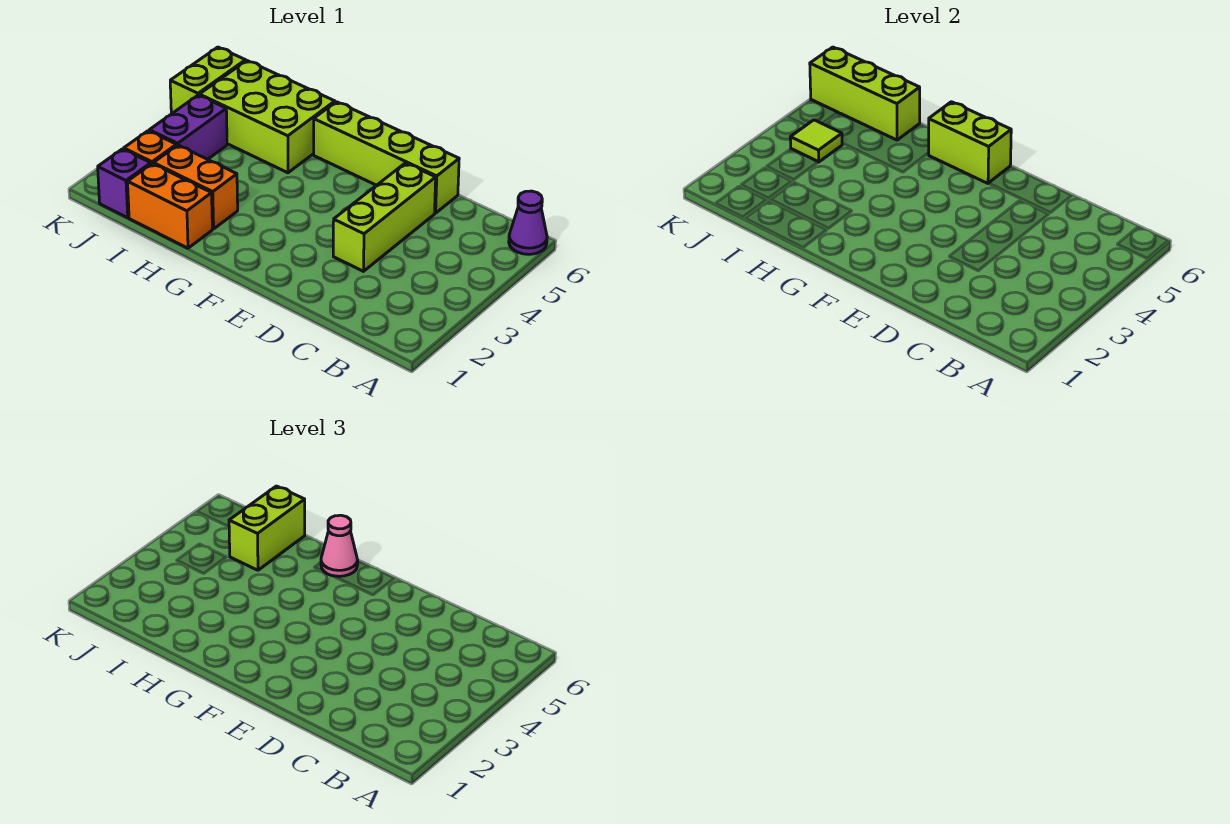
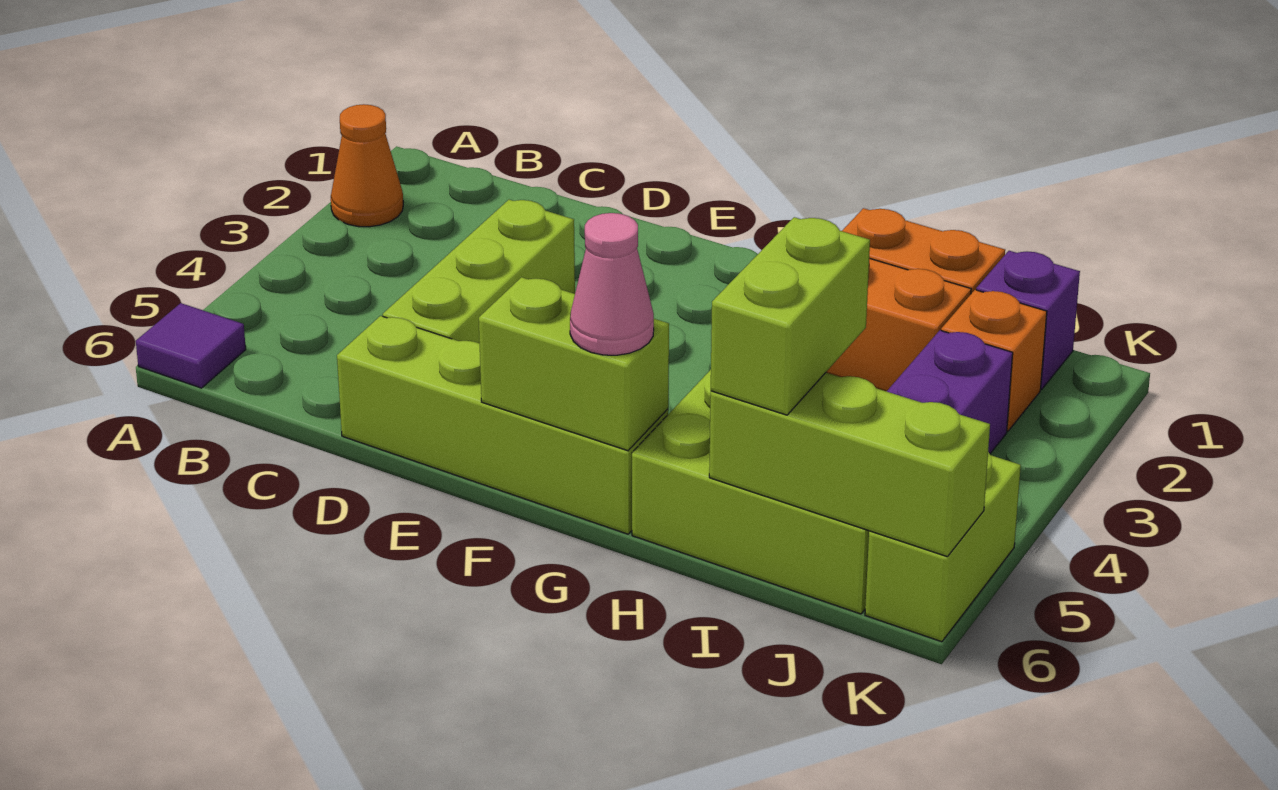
none -> orange 1x1 cone [331,104,403,227]
purple 1x1 cone [509,191,547,254] -> purple 1x1 tile [136,303,246,388]
lime 1x1 tile [790,120,842,162] -> none

